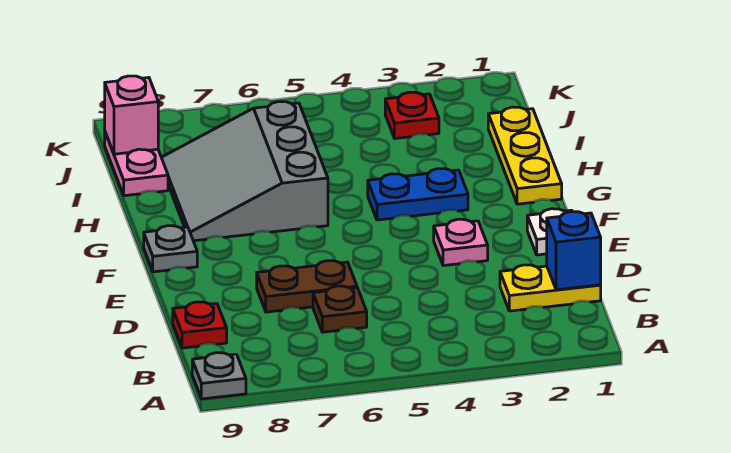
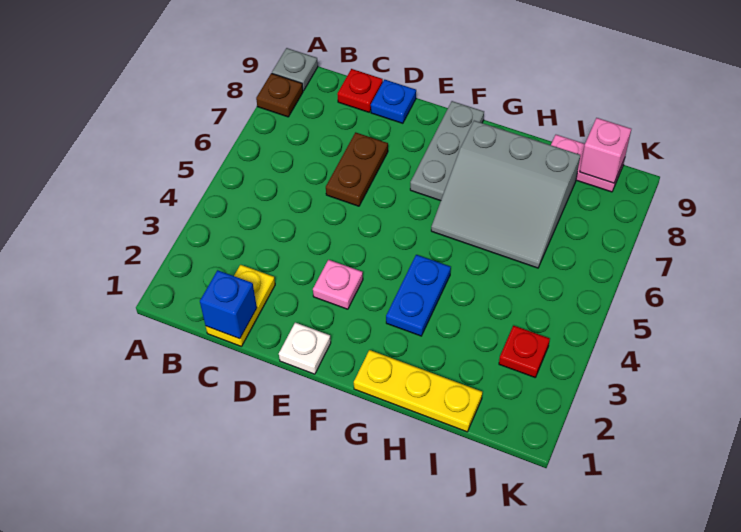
brown 1x1 plate [313,286,367,332] -> brown 1x1 plate moved to [256,73,303,117]
none -> blue 1x1 plate [371,80,416,123]
grey 1x1 plate [144,226,197,272] -> grey 1x3 plate [410,101,484,201]
grey 3x3 slope [161,102,328,241] -> grey 3x3 slope turned to [431,121,580,268]

